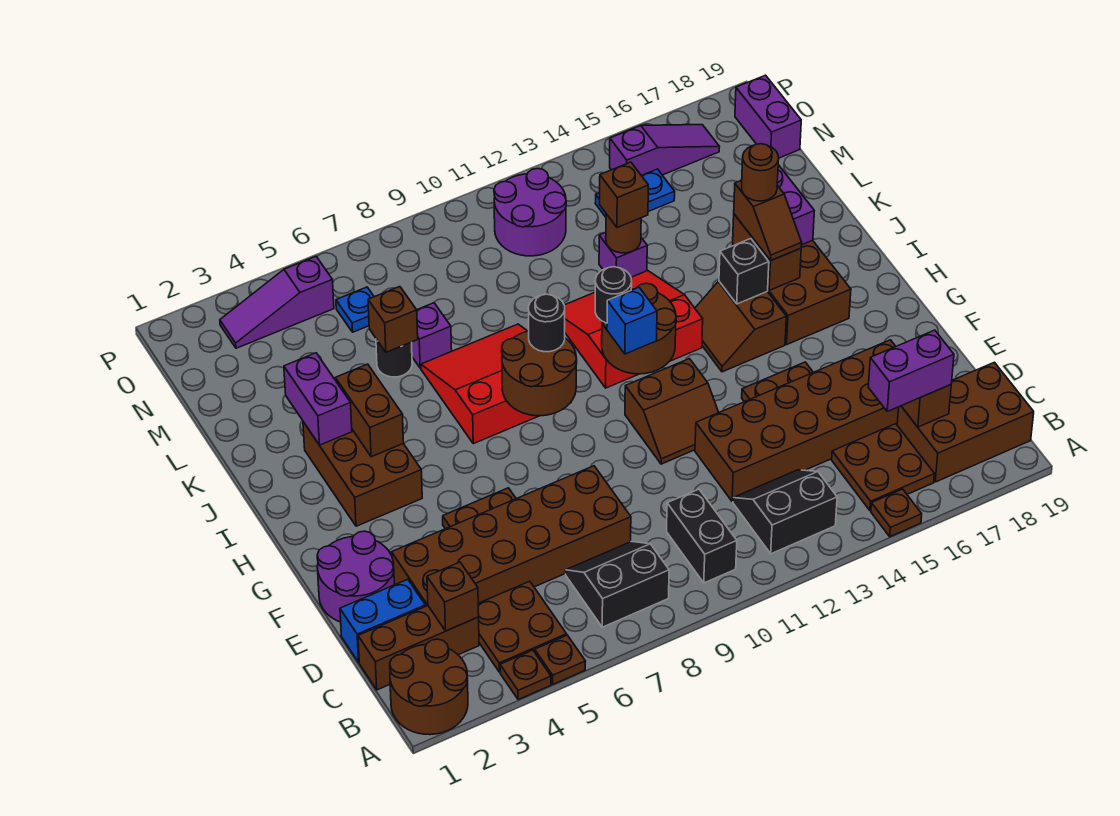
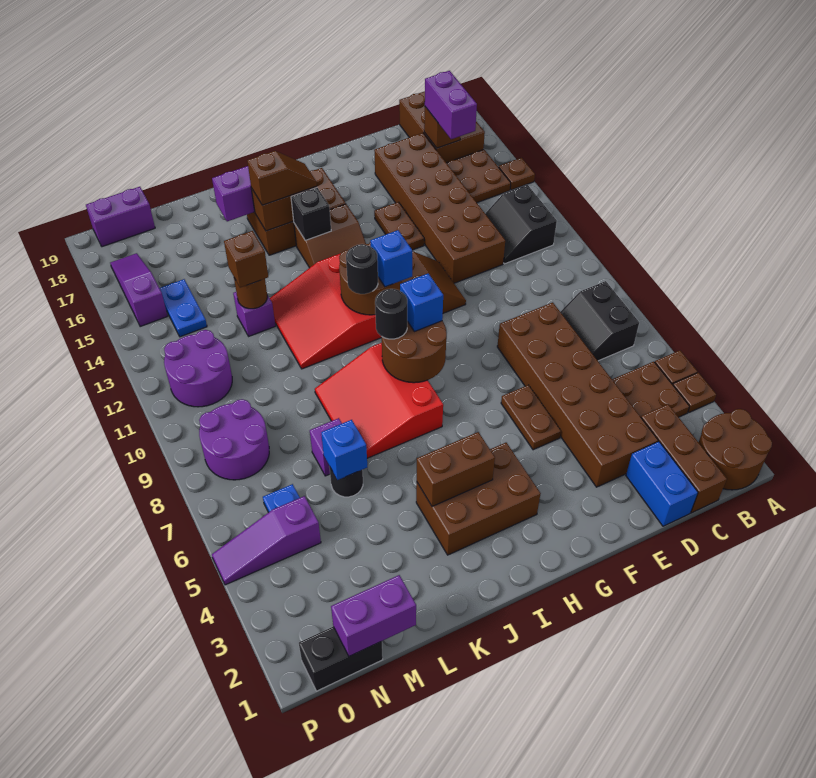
black 1x2 brick [666,489,737,583] -> black 1x2 brick moved to [299,627,383,691]
brown 1x1 brick [427,562,479,631] -> none
purple 2x2 round brick [317,531,394,622] -> purple 2x2 round brick moved to [199,399,269,480]
none -> blue 1x1 brick [400,274,443,332]
purple 1x2 brick [284,353,352,445] -> purple 1x2 brick moved to [331,575,416,656]
brown 1x1 round brick [742,144,779,201] -> none
brown 1x1 brick [368,287,418,352] -> blue 1x1 brick [321,420,367,480]
purple 1x3 slope [220,257,334,348] -> purple 1x3 slope turned to [212,496,321,585]

